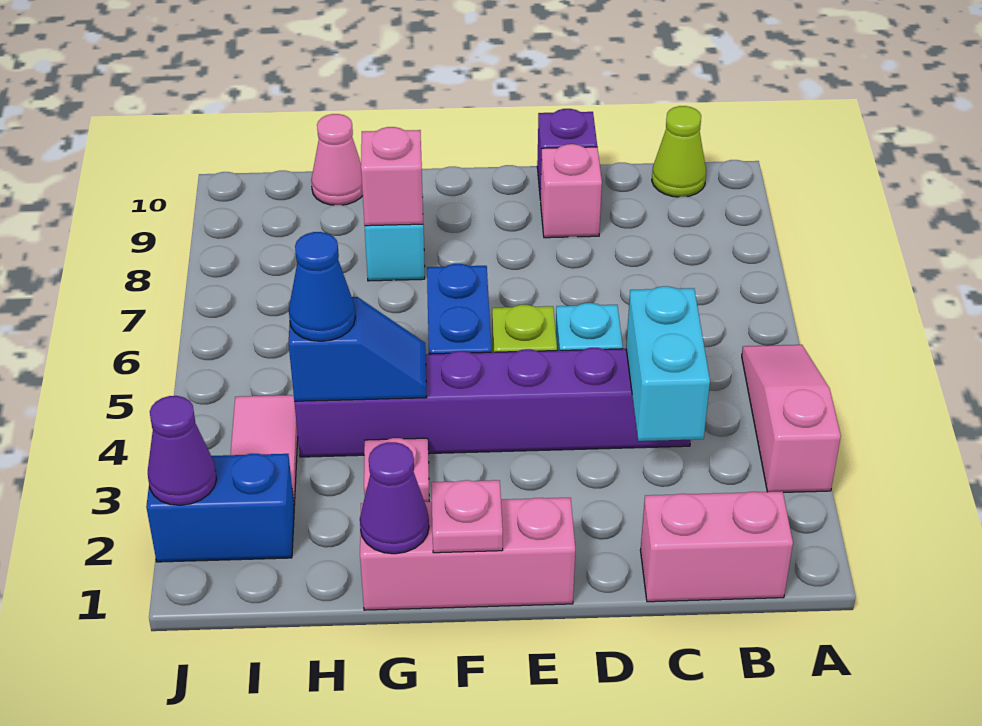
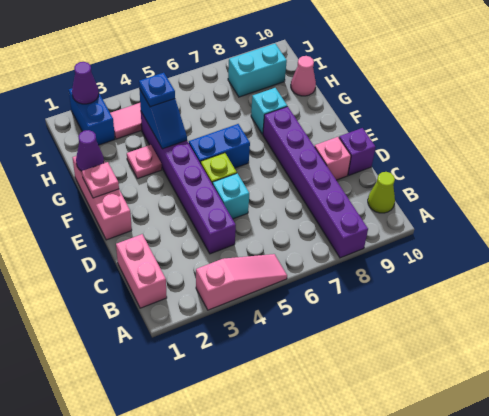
none -> purple 1x6 brick [263,106,368,258]
cyan 1x2 brick [626,286,710,441] -> cyan 1x2 brick moved to [228,44,287,97]
pink 1x1 brick [361,127,423,226] -> none
blue 1x1 cone [289,232,355,341] -> blue 1x1 plate [139,73,175,107]

